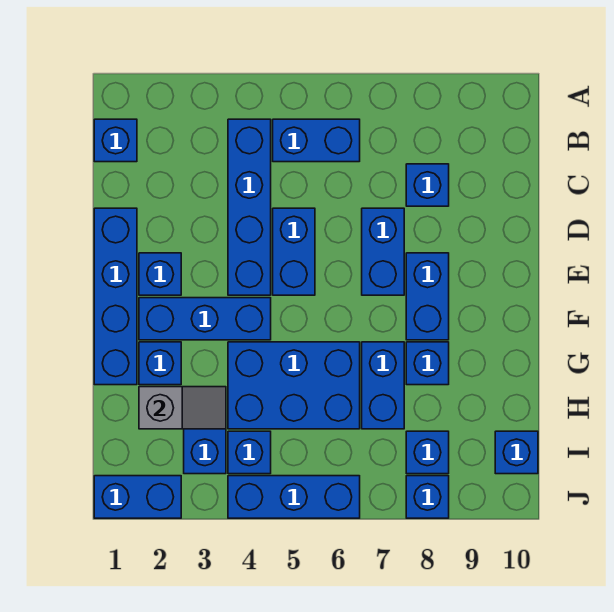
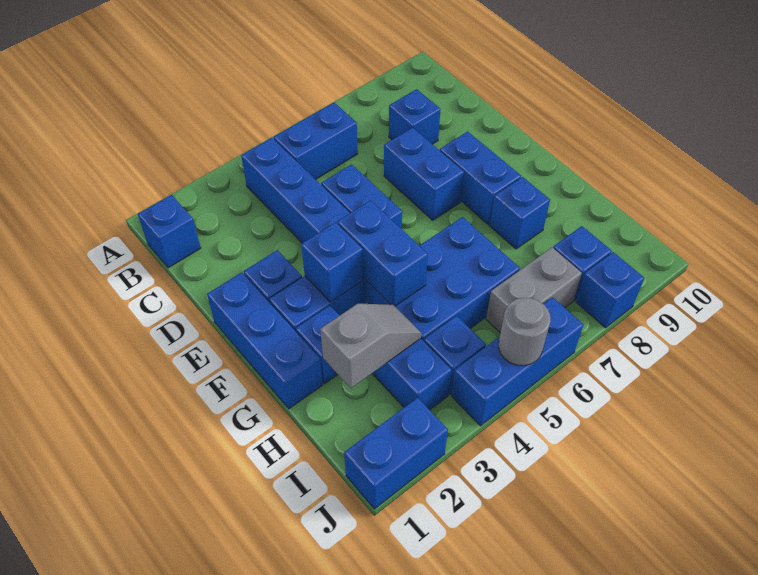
blue 1x4 brick [94,208,137,385] -> blue 1x3 brick [207,272,323,409]
blue 1x2 brick [362,342,404,429] -> blue 1x2 brick moved to [337,200,428,306]
none -> grey 1x2 brick [486,248,582,333]
blue 1x1 brick [495,431,538,474] -> blue 1x1 brick moved to [301,222,363,302]
none -> grey 1x1 round brick [499,298,551,366]

